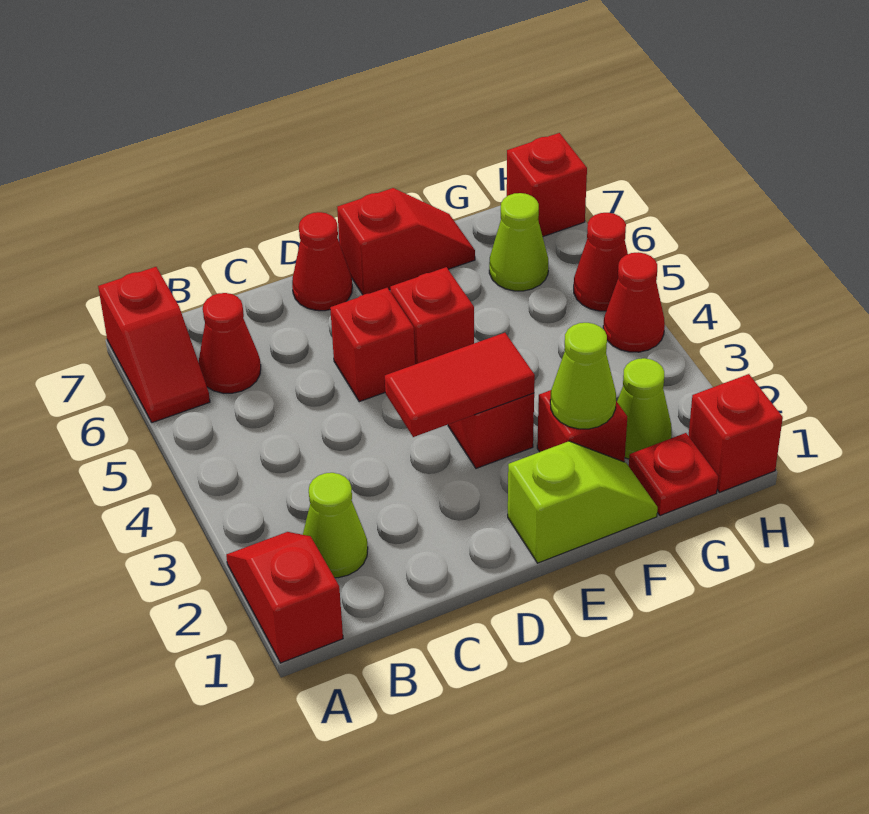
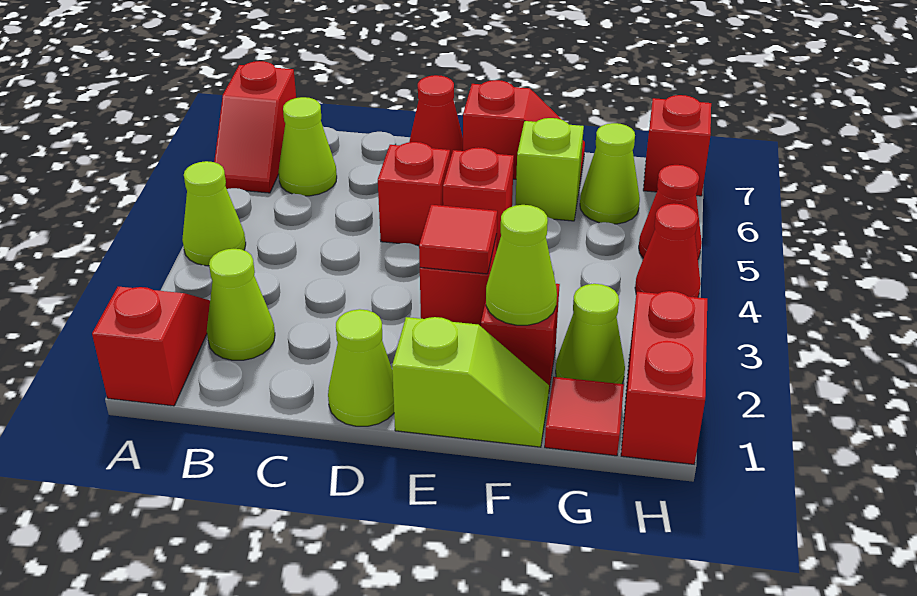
none -> lime 1x1 cone [182,161,246,266]
red 1x1 cone [199,293,261,393] -> lime 1x1 cone [278,97,337,196]
none -> lime 1x1 cone [328,309,394,426]
red 1x2 tile [385,333,535,437] -> red 1x1 tile [419,205,497,274]
none -> lime 1x1 brick [516,118,584,221]
red 1x1 plate [629,433,718,516] -> red 1x1 tile [545,377,624,456]
red 1x1 brick [689,374,783,492] -> red 1x2 brick [621,291,707,464]

